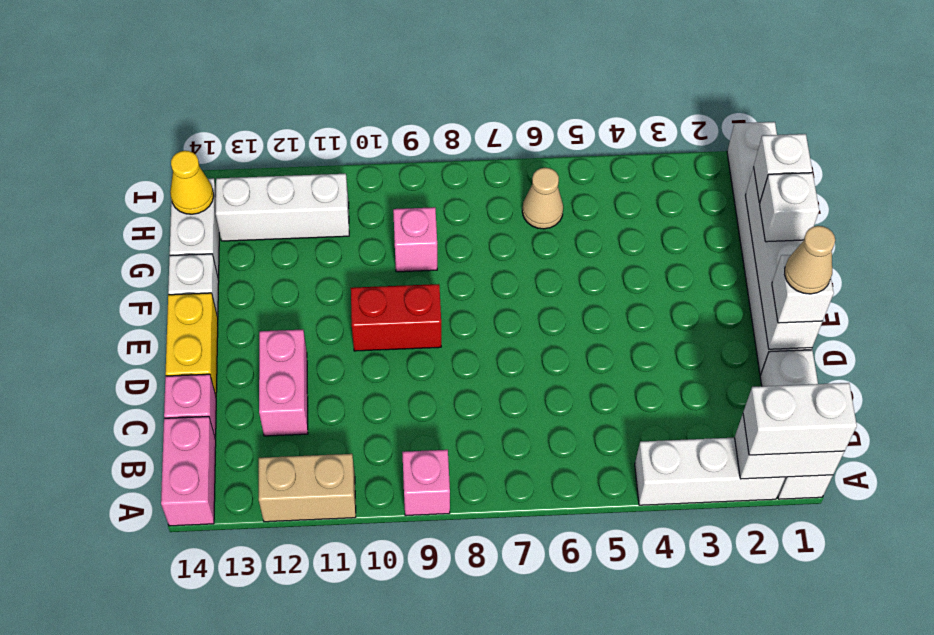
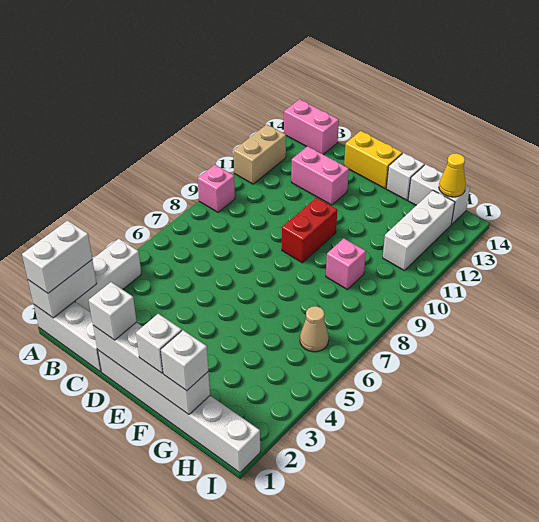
pink 1x1 brick [164,374,216,438] -> none
tan 1x1 cone [784,226,835,294] -> none

